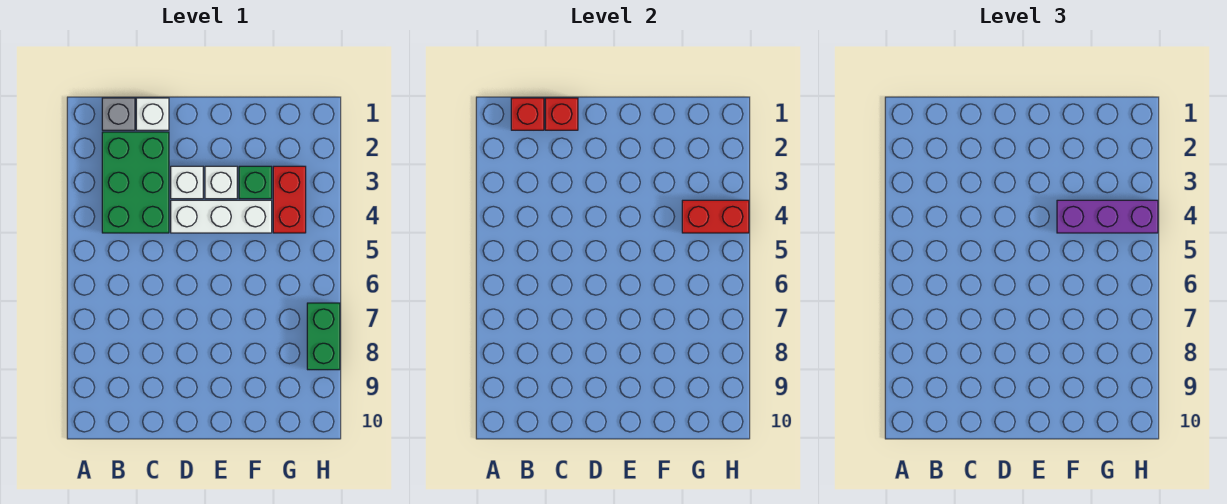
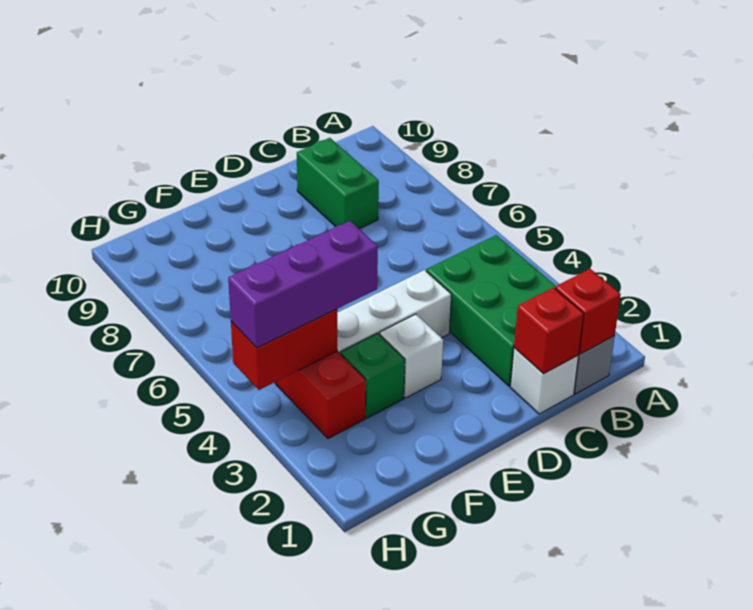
white 1x1 brick [171,166,203,199] -> none
green 1x2 brick [307,303,340,370] -> green 1x2 brick moved to [297,138,379,229]

